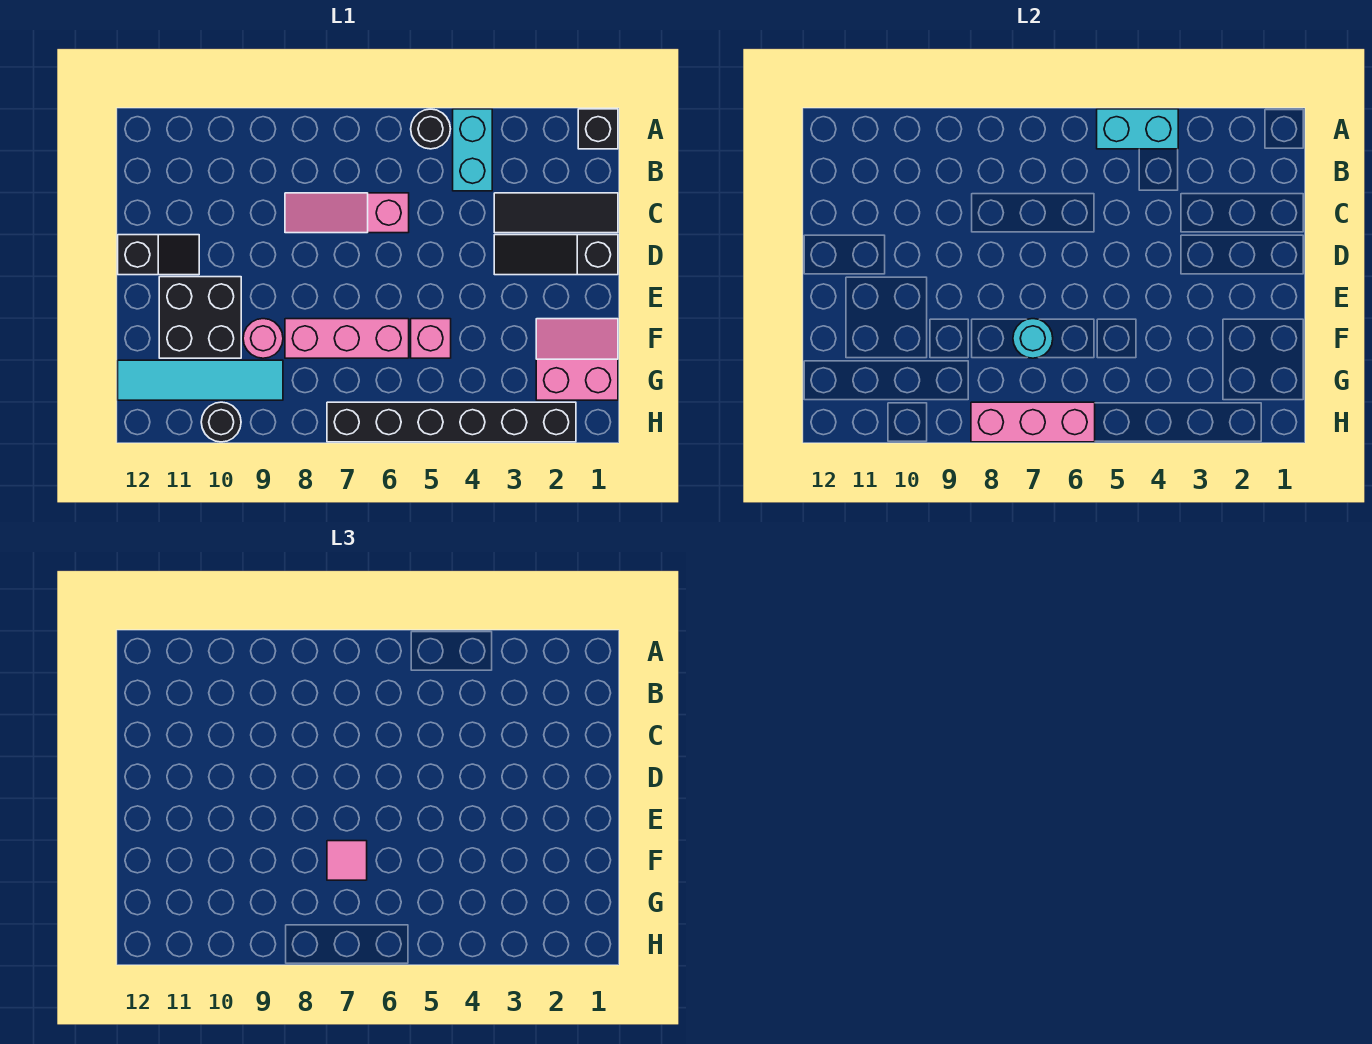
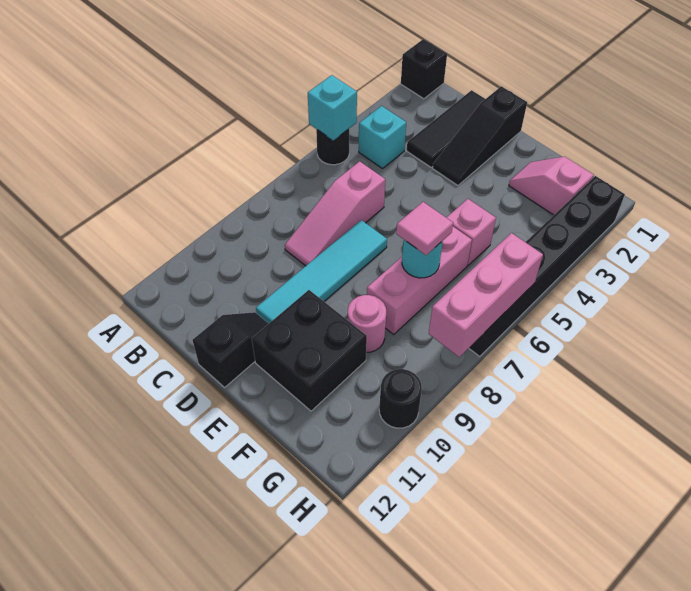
cyan 1x2 brick [453,109,492,191] -> cyan 1x1 brick [359,106,406,169]
cyan 1x2 brick [1097,109,1178,149] -> cyan 1x1 brick [308,75,357,140]
pink 2x2 slope [536,319,618,400] -> pink 1x2 slope [509,157,594,215]
cyan 1x4 tile [118,360,283,400] -> cyan 1x4 tile moved to [256,220,387,324]

